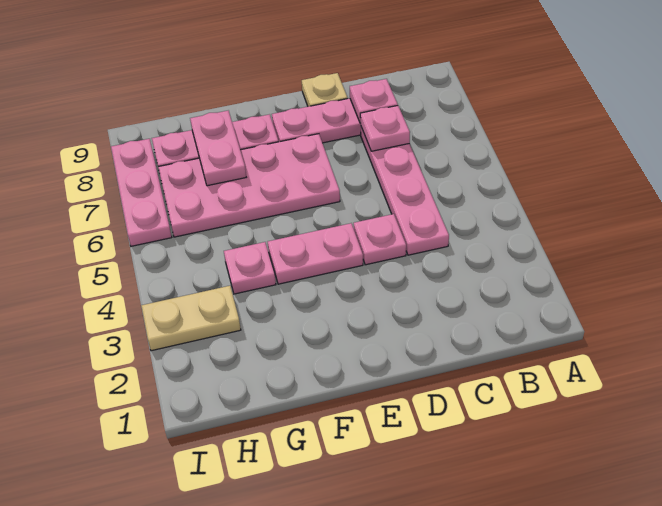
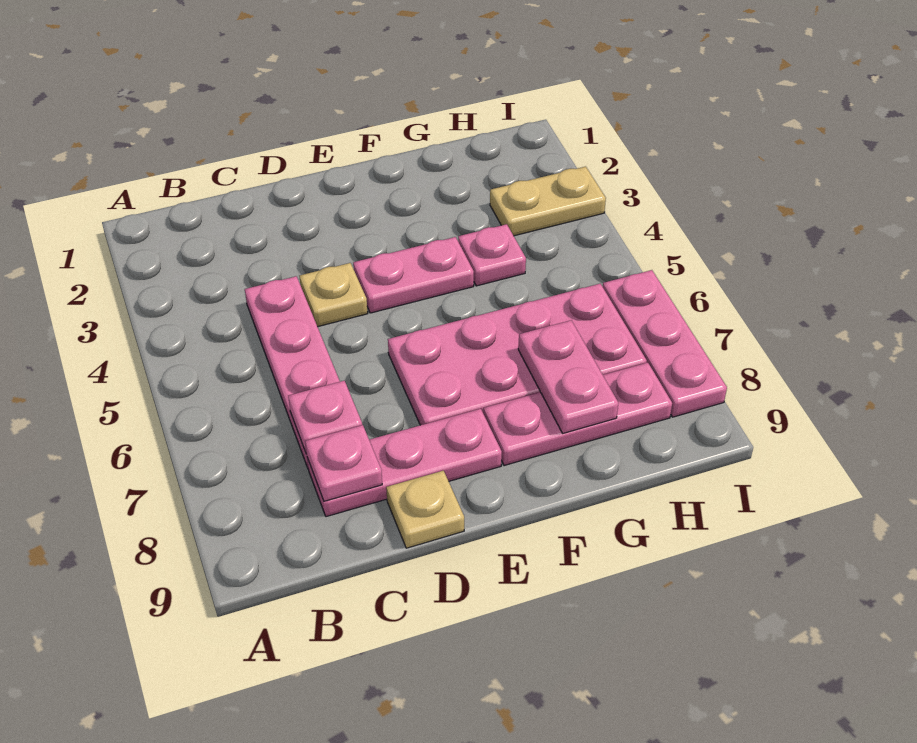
pink 1x1 plate [354,214,406,265] -> tan 1x1 plate [299,263,368,327]

